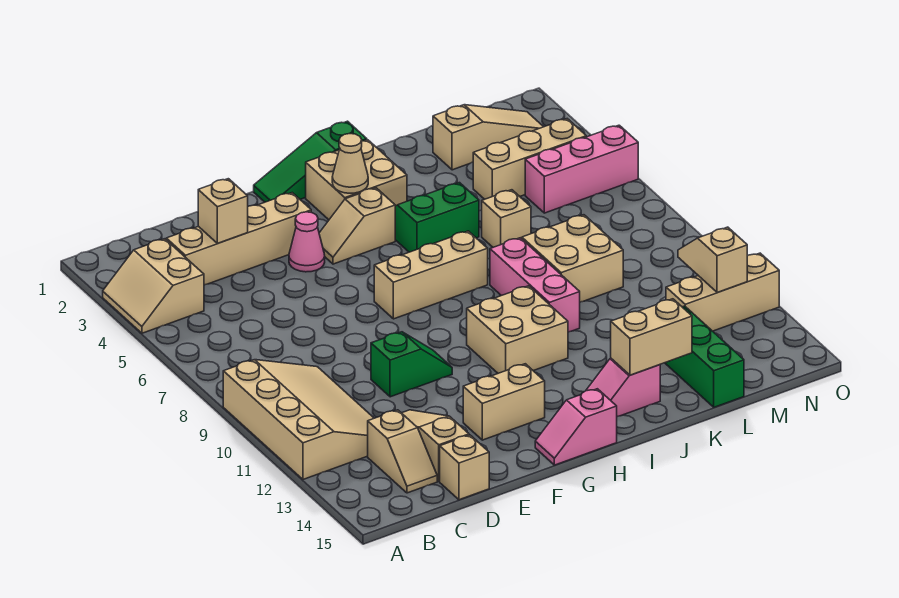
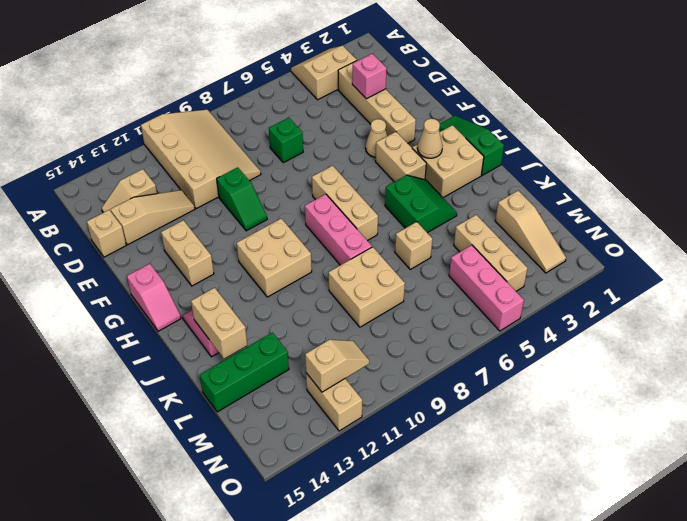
tan 3x4 slope [223,360,374,479] -> tan 3x4 slope turned to [141,110,261,209]
tan 1x1 brick [198,179,248,243] -> pink 1x1 brick [352,54,387,99]
none -> green 1x1 brick [269,118,303,163]
pink 1x1 cone [289,212,325,272] -> tan 1x1 cone [366,119,387,157]
tan 1x2 slope [319,188,395,264] -> tan 1x2 brick [376,132,426,182]
pink 1x2 slope [535,389,617,465] -> pink 1x2 slope turned to [127,264,181,331]
pink 1x3 brick [490,238,580,332] -> pink 1x3 brick turned to [305,194,372,265]
tan 1x3 brick [666,253,779,331] -> tan 1x2 brick [306,373,362,431]

